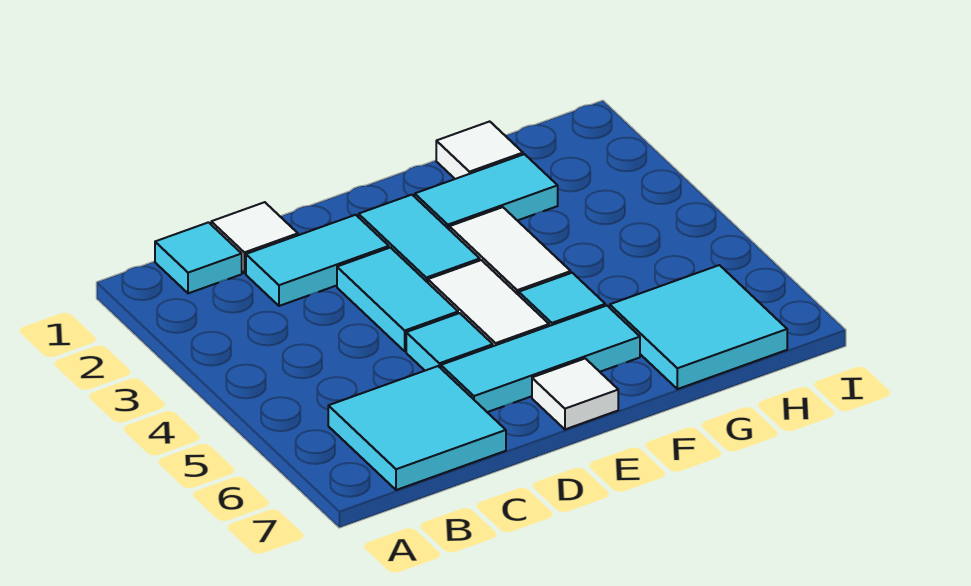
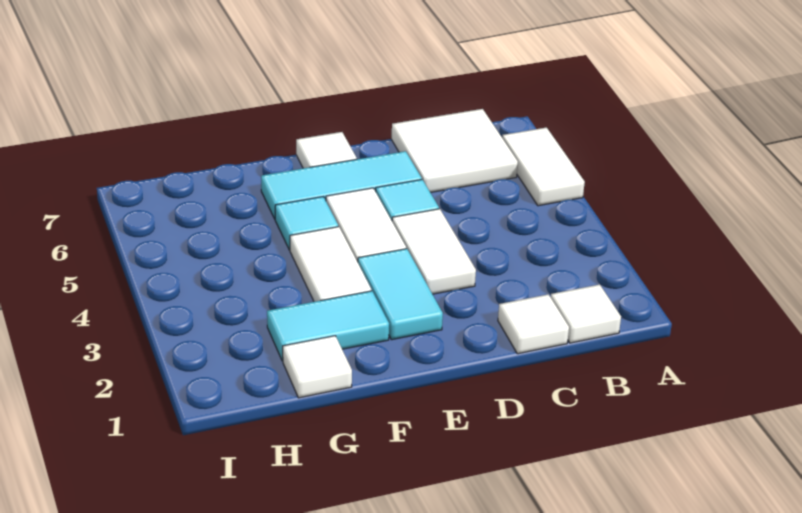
none -> white 1x2 tile [502,128,585,206]
cyan 1x1 tile [155,222,242,293] -> white 1x1 tile [551,284,621,343]
cyan 2x2 tile [328,366,506,490] -> white 2x2 tile [391,109,518,193]
cyan 1x2 tile [246,215,389,306] -> none
cyan 1x2 tile [337,248,458,351] -> white 1x2 tile [392,209,476,294]
cyan 2x2 tile [610,265,787,389] -> none

